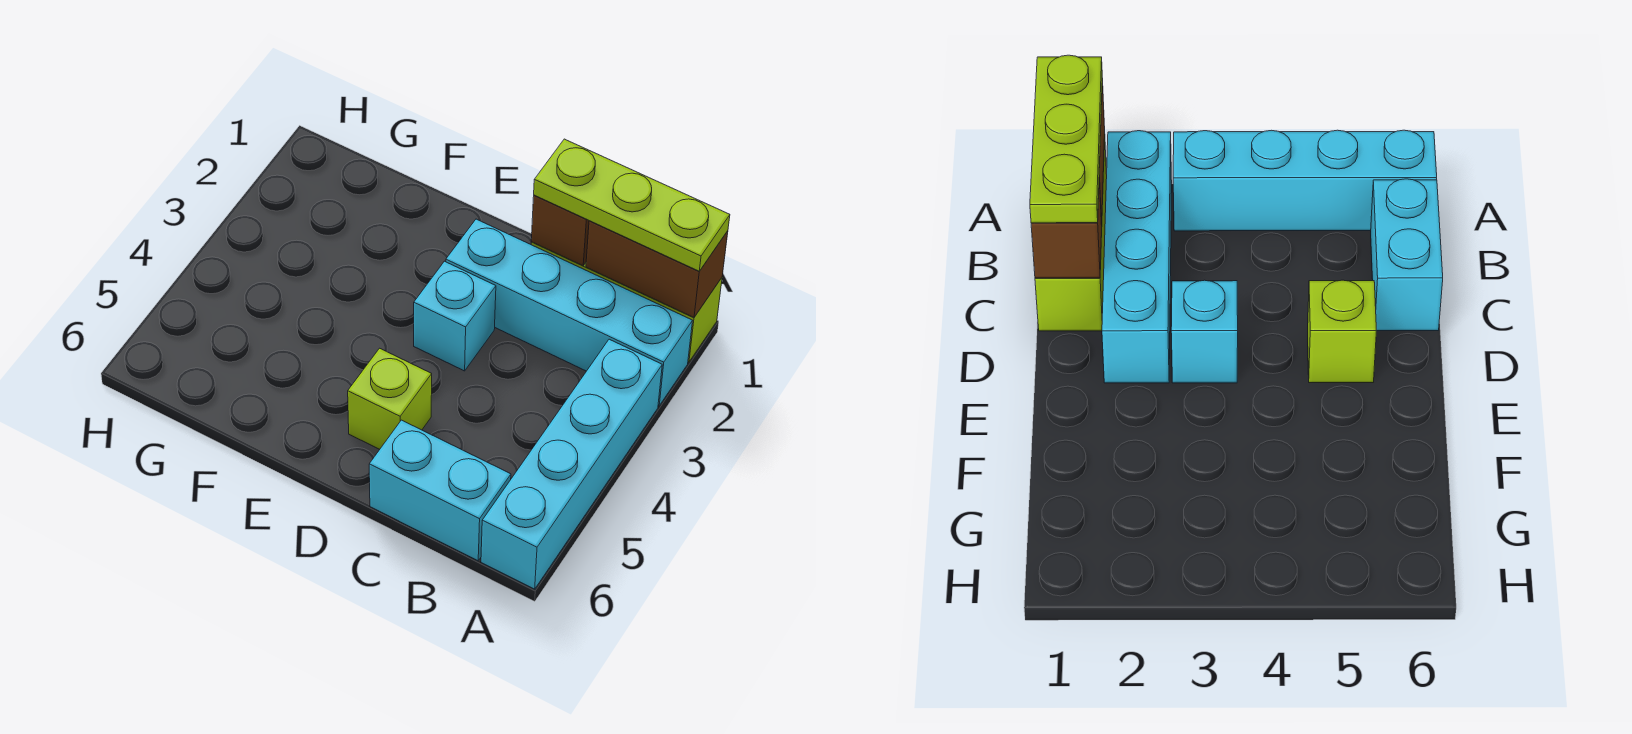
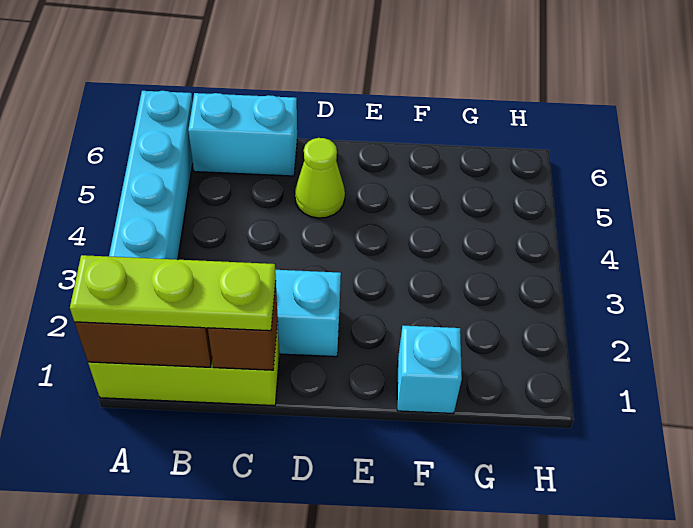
cyan 1x1 brick [414,261,496,371] -> cyan 1x1 brick moved to [397,326,462,413]
lime 1x1 brick [348,348,432,449] -> lime 1x1 cone [295,138,345,218]

